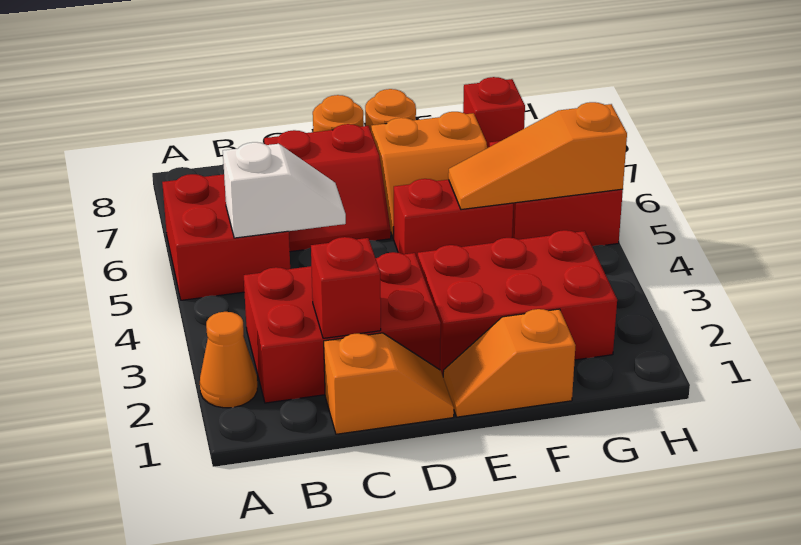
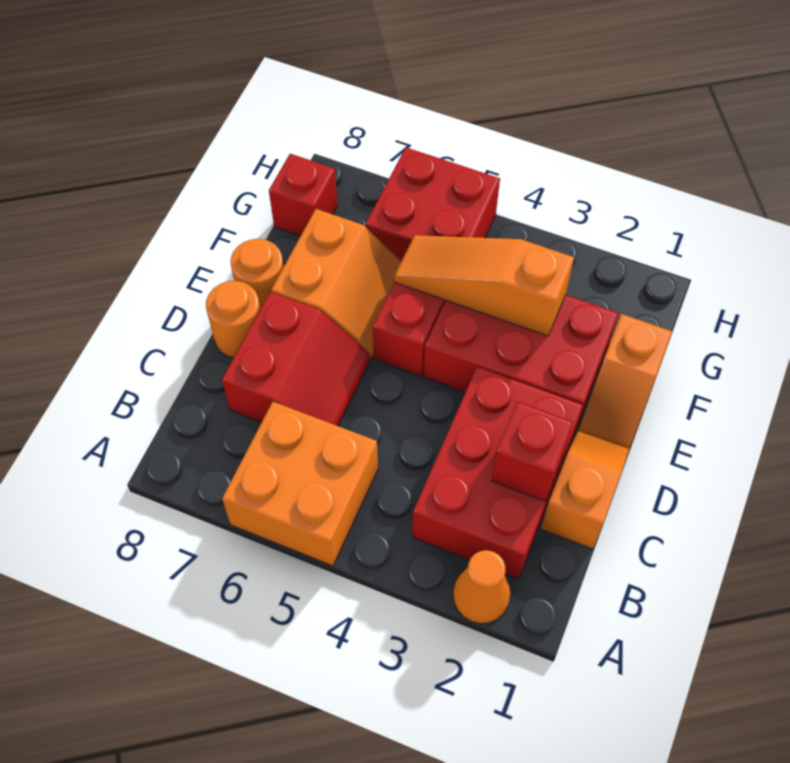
red 2x2 brick [162,174,290,300] -> orange 2x2 brick [222,402,378,566]
white 1x2 slope [223,142,346,238] -> none
red 2x3 brick [418,230,617,375] -> red 2x3 brick turned to [424,295,618,429]
orange 1x3 slope [448,102,627,210] -> orange 1x3 slope turned to [394,235,574,336]

